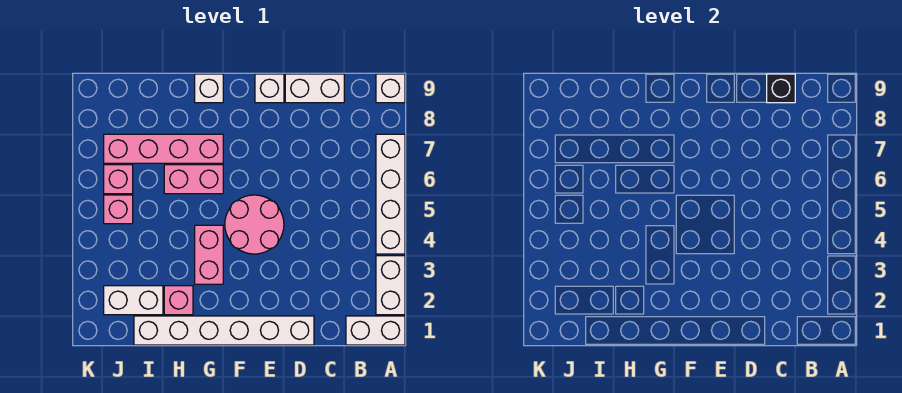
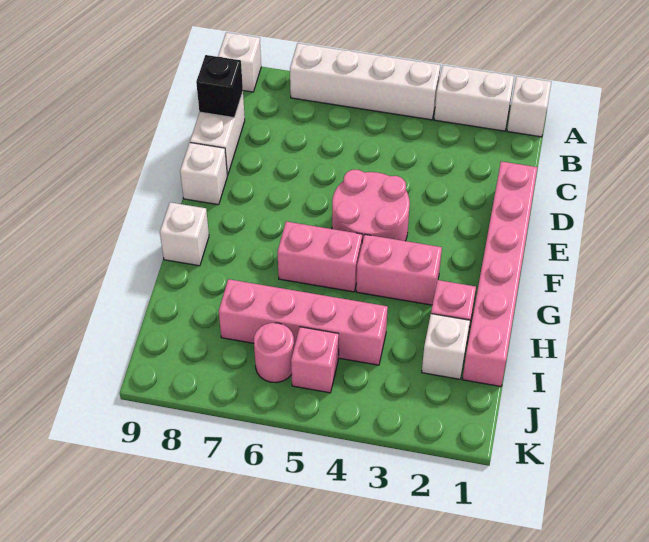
white 1x2 brick [346,316,405,345] -> white 1x1 brick [507,76,551,137]
white 1x6 brick [134,316,314,345] -> pink 1x6 brick [462,161,538,386]
pink 1x2 brick [164,165,223,194] -> pink 1x2 brick turned to [277,222,362,292]
pink 1x4 brick [104,134,223,163] -> pink 1x4 brick turned to [219,279,388,365]
white 1x2 brick [104,286,163,315] -> white 1x1 brick [422,314,470,379]
pink 1x1 brick [104,165,133,194] -> pink 1x1 round brick [254,323,294,383]

